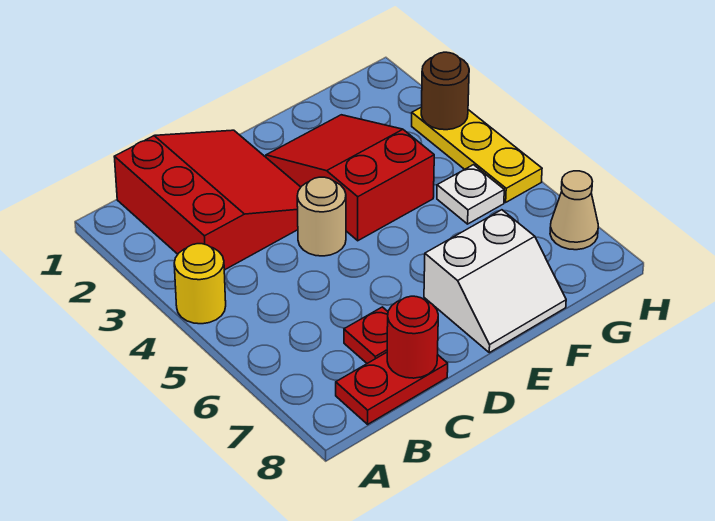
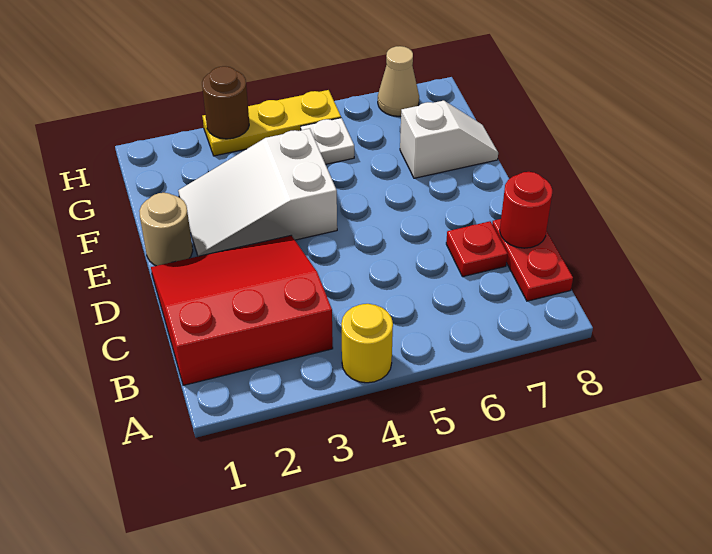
tan 1x1 round brick [297,177,346,256] -> tan 1x1 round brick moved to [139,193,193,266]
red 2x3 slope [266,115,434,241] -> white 2x3 slope [178,129,337,256]
white 2x2 slope [424,210,566,353] -> white 1x2 slope [400,101,498,178]

